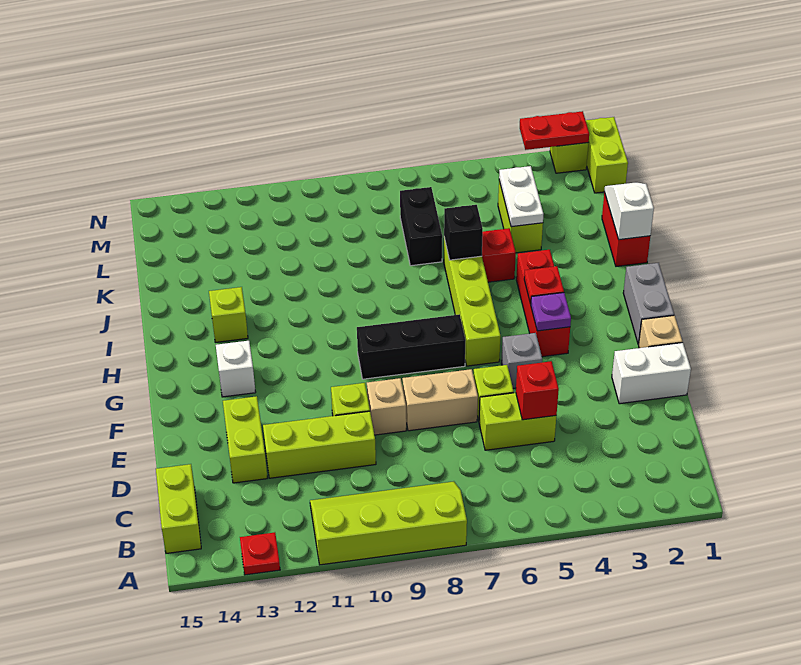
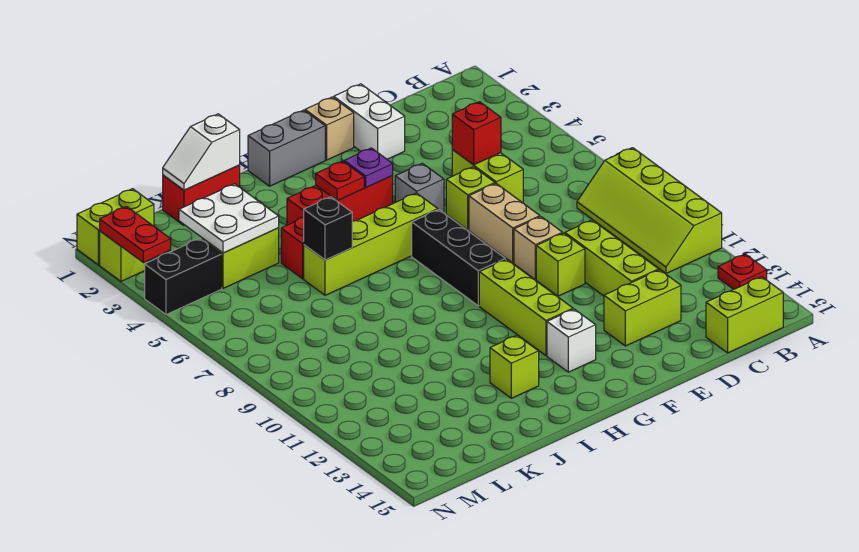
none -> lime 1x3 brick [479,259,573,355]
white 1x2 plate [499,166,543,227] -> white 2x2 plate [179,184,279,253]
black 1x2 brick [400,187,442,266] -> black 1x2 brick moved to [145,239,222,315]

